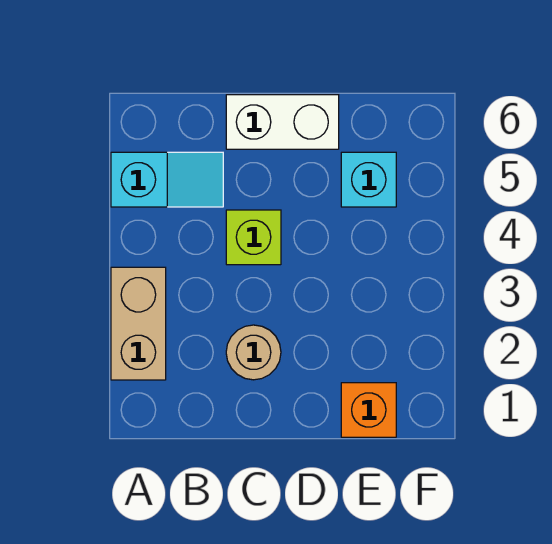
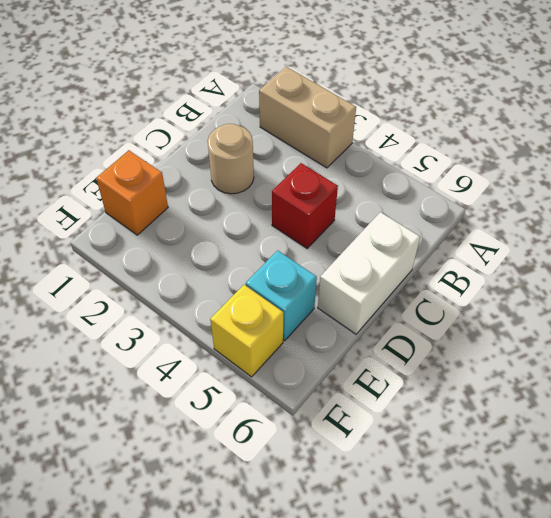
cyan 1x2 slope [111,152,223,207] -> none
lime 1x1 brick [226,210,281,265] -> red 1x1 brick [272,163,338,248]
none -> yellow 1x1 brick [210,285,283,377]

